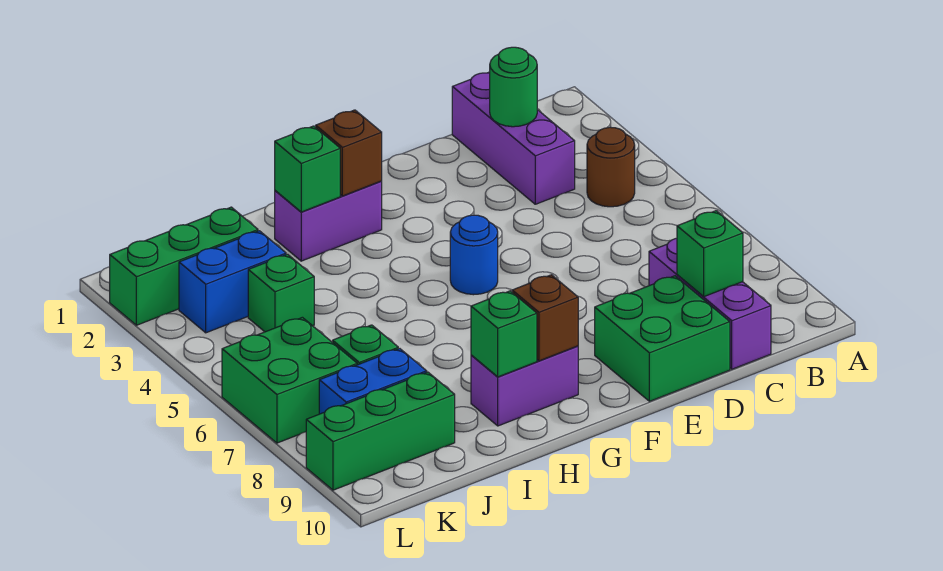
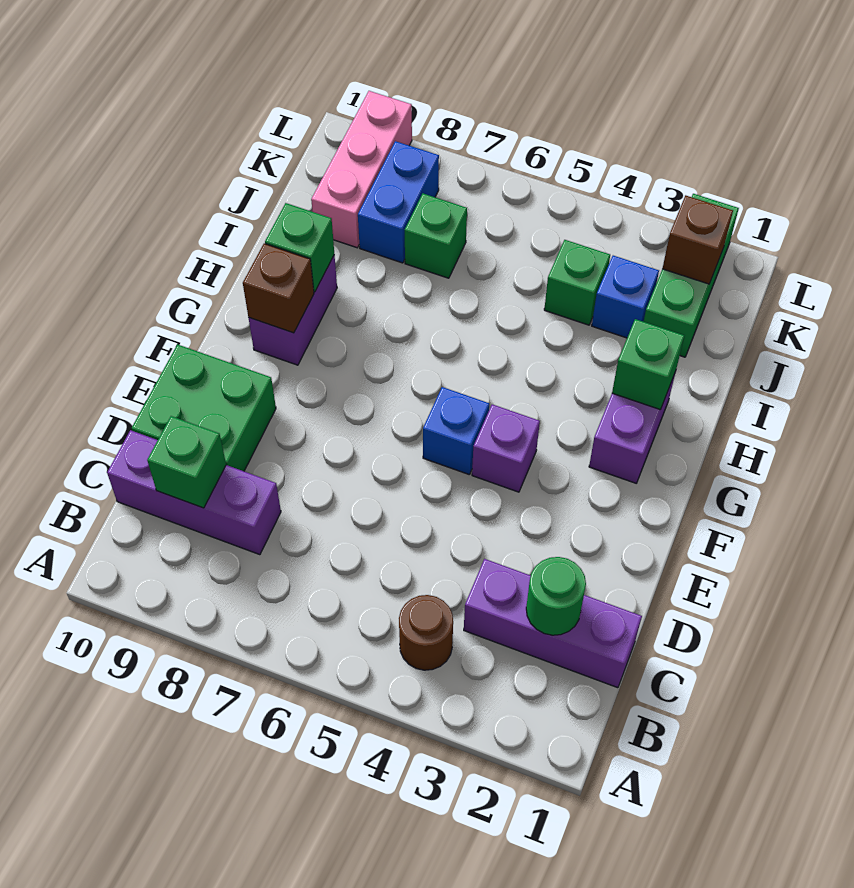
none -> purple 1x1 brick [472,404,540,492]
blue 1x1 round brick [450,215,498,295] -> blue 1x1 brick [423,387,489,475]
brown 1x1 brick [316,110,382,196] -> brown 1x1 brick moved to [662,195,733,284]
blue 1x2 brick [179,231,286,333] -> blue 1x1 brick [592,256,659,338]
green 1x3 brick [306,372,455,490] -> pink 1x3 brick [311,91,412,248]
green 2x2 brick [222,317,357,443] -> none

